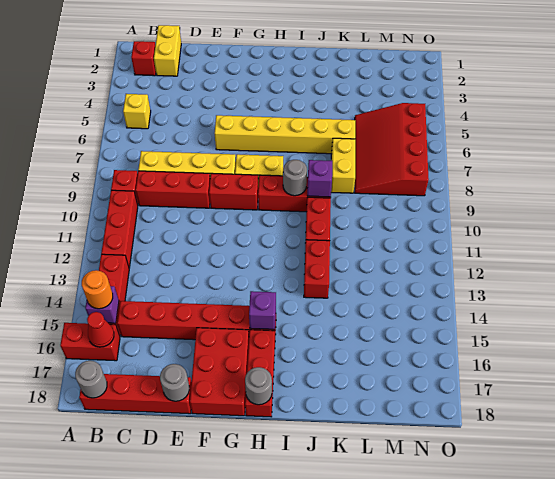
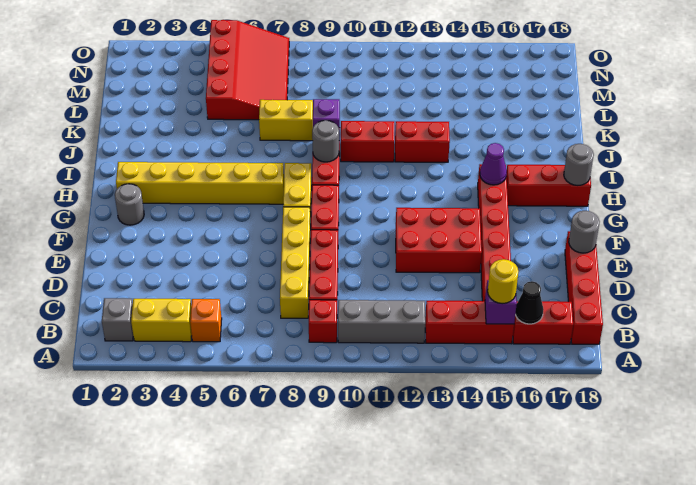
red 1x2 brick [60,323,120,361] -> red 1x2 brick turned to [513,301,573,344]
red 1x1 brick [131,41,156,76] -> grey 1x1 brick [102,298,133,341]
yellow 1x1 brick [123,94,151,129] -> orange 1x1 brick [190,299,222,342]
red 1x3 brick [101,190,138,268] -> grey 1x3 brick [338,300,425,343]
orange 1x1 round brick [82,270,113,309] -> yellow 1x1 round brick [488,259,519,304]
red 1x1 cone [87,312,114,347] -> black 1x1 cone [515,281,544,324]
grey 1x1 round brick [75,361,107,398] -> grey 1x1 round brick moved to [115,184,144,225]
yellow 1x2 brick [154,25,181,76] -> yellow 1x2 brick moved to [131,299,192,342]
yellow 1x6 brick [215,115,355,154] -> yellow 1x6 brick turned to [116,162,284,204]
red 2x3 brick [190,328,249,416] -> red 2x3 brick moved to [396,208,482,273]
purple 1x1 brick [249,291,276,329] -> purple 1x1 cone [480,143,507,185]
red 3x4 slope [355,103,429,196] -> red 3x4 slope turned to [206,20,289,120]

